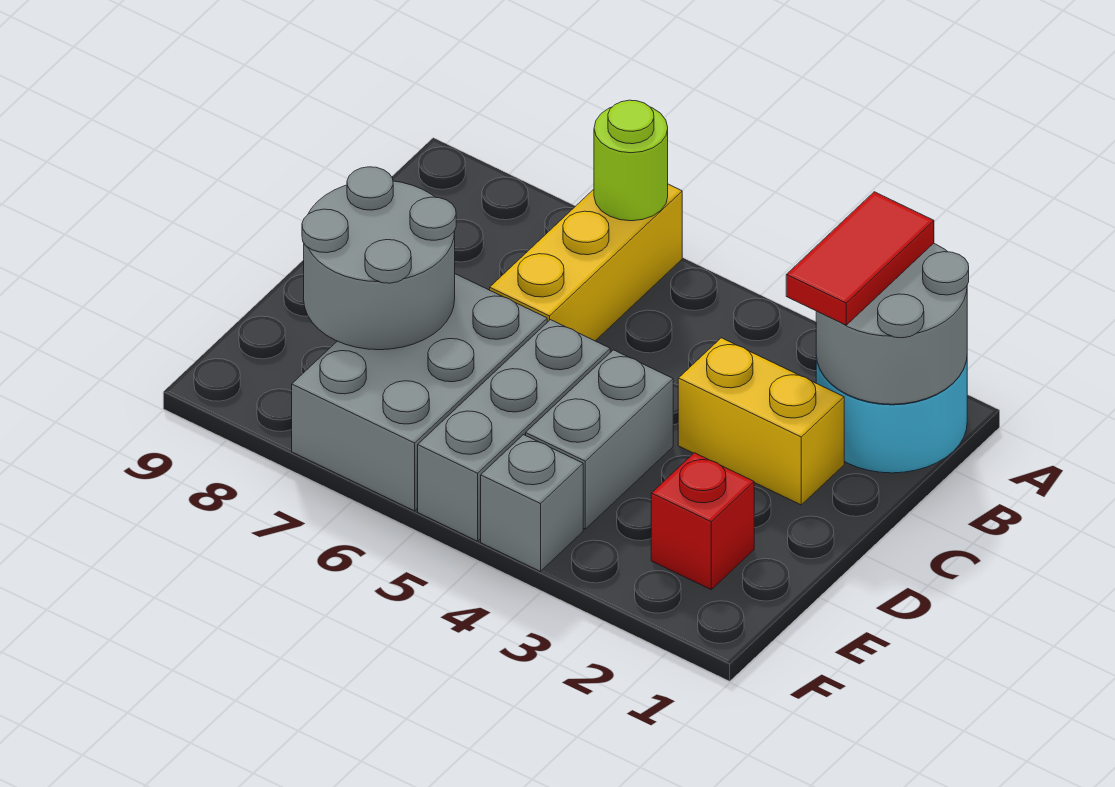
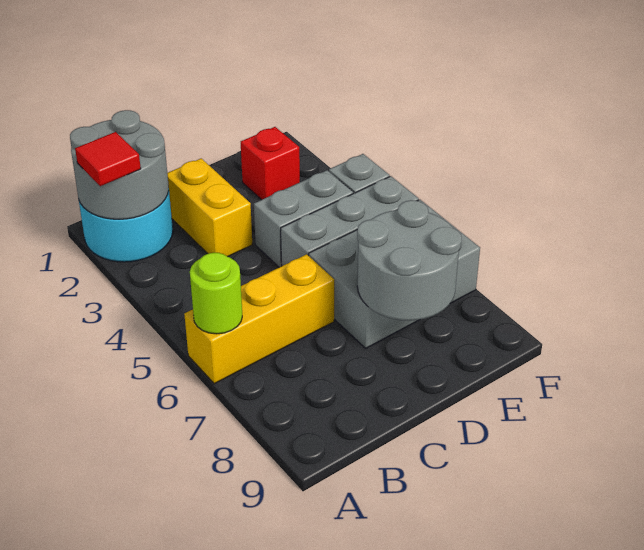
red 1x2 tile [786,192,934,325] -> red 1x1 tile [75,132,141,186]

